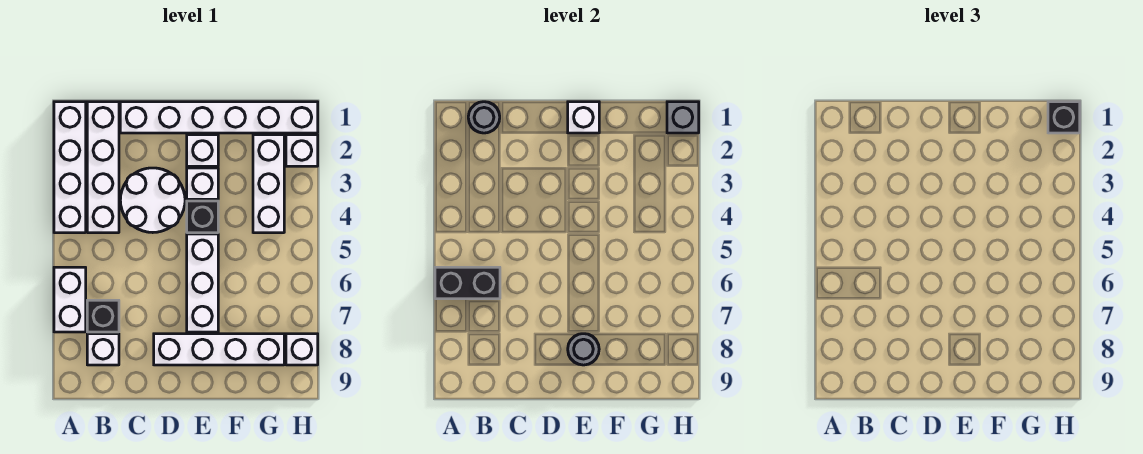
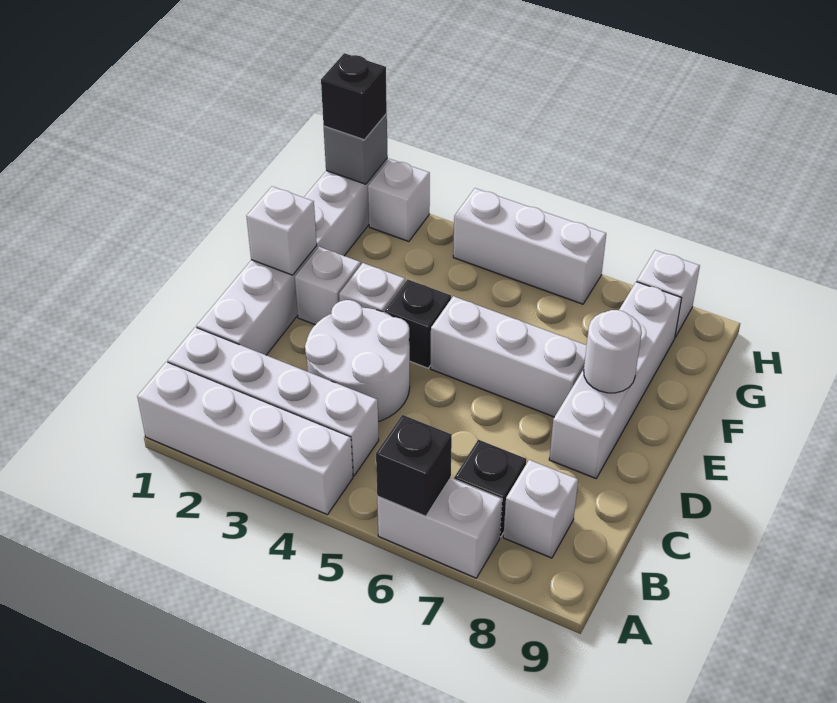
black 1x2 brick [435,267,500,299] -> black 1x1 brick [376,415,452,516]
grey 1x1 round brick [468,102,500,133] -> none
grey 1x1 round brick [568,334,599,365] -> white 1x1 round brick [584,310,642,393]
white 1x3 brick [253,135,284,233] -> white 1x3 brick moved to [453,188,606,304]

